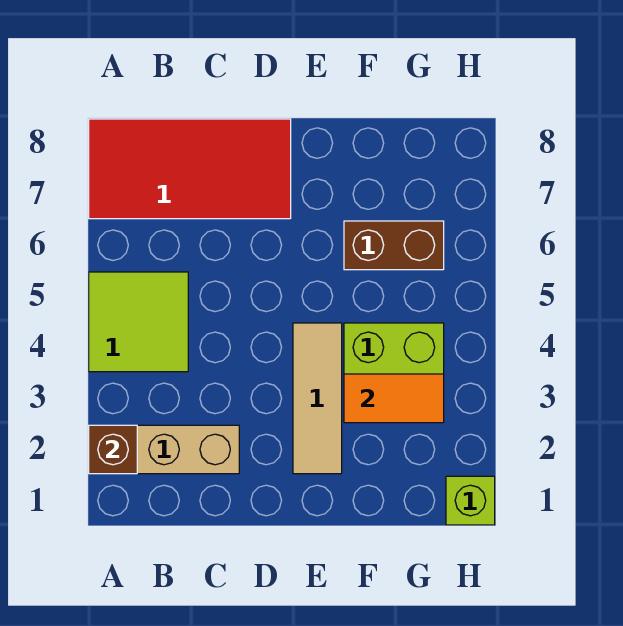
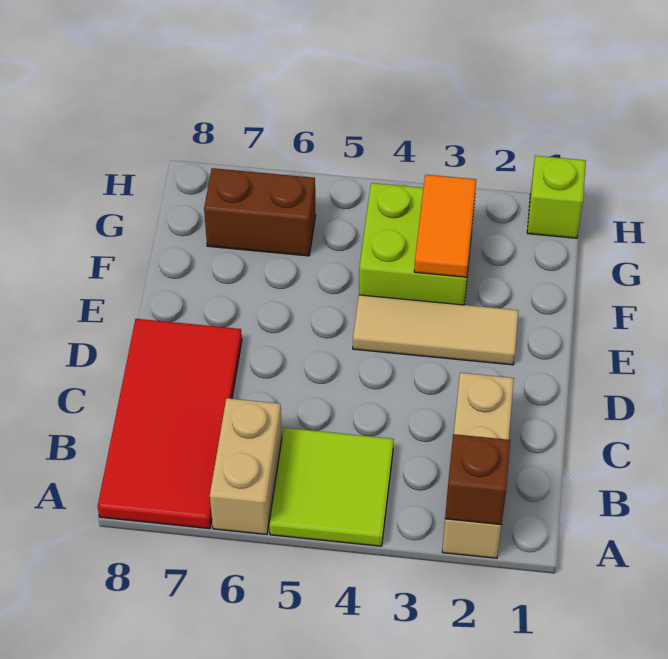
none -> tan 1x2 brick [210,398,282,535]
brown 1x2 brick [344,221,444,270] -> brown 1x2 brick turned to [204,168,316,256]

